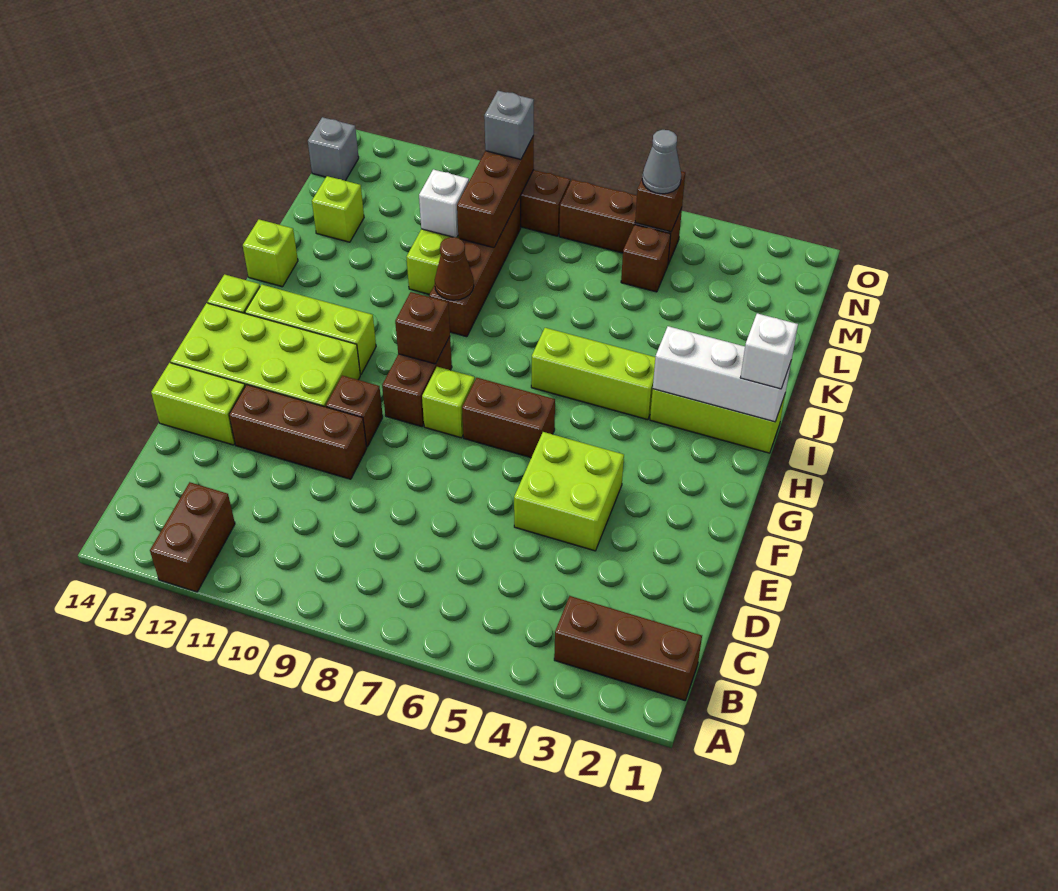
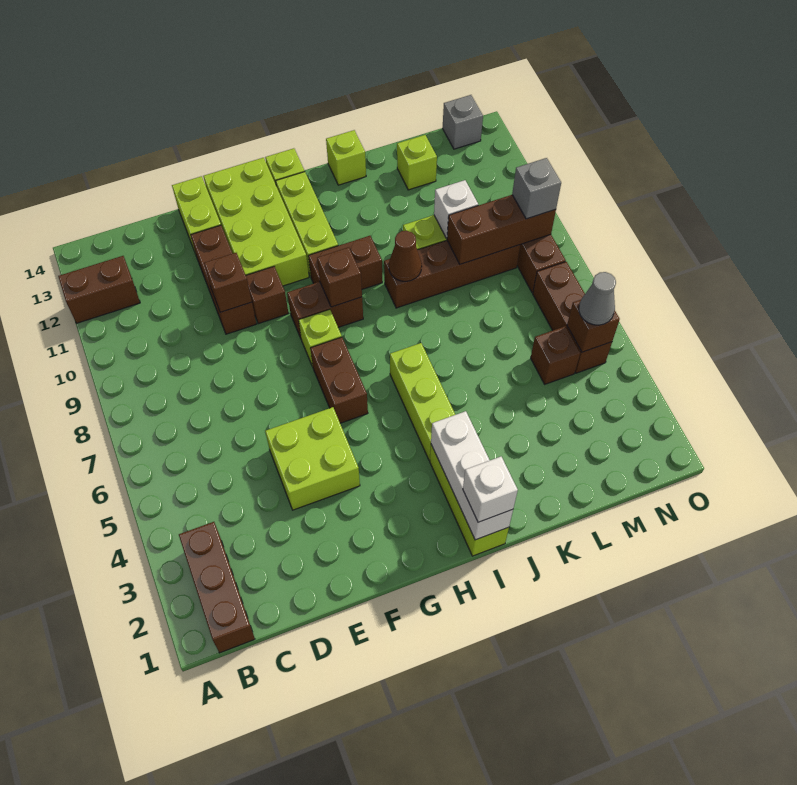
none -> brown 1x1 brick [204,253,252,312]
none -> brown 1x2 brick [308,236,382,289]

